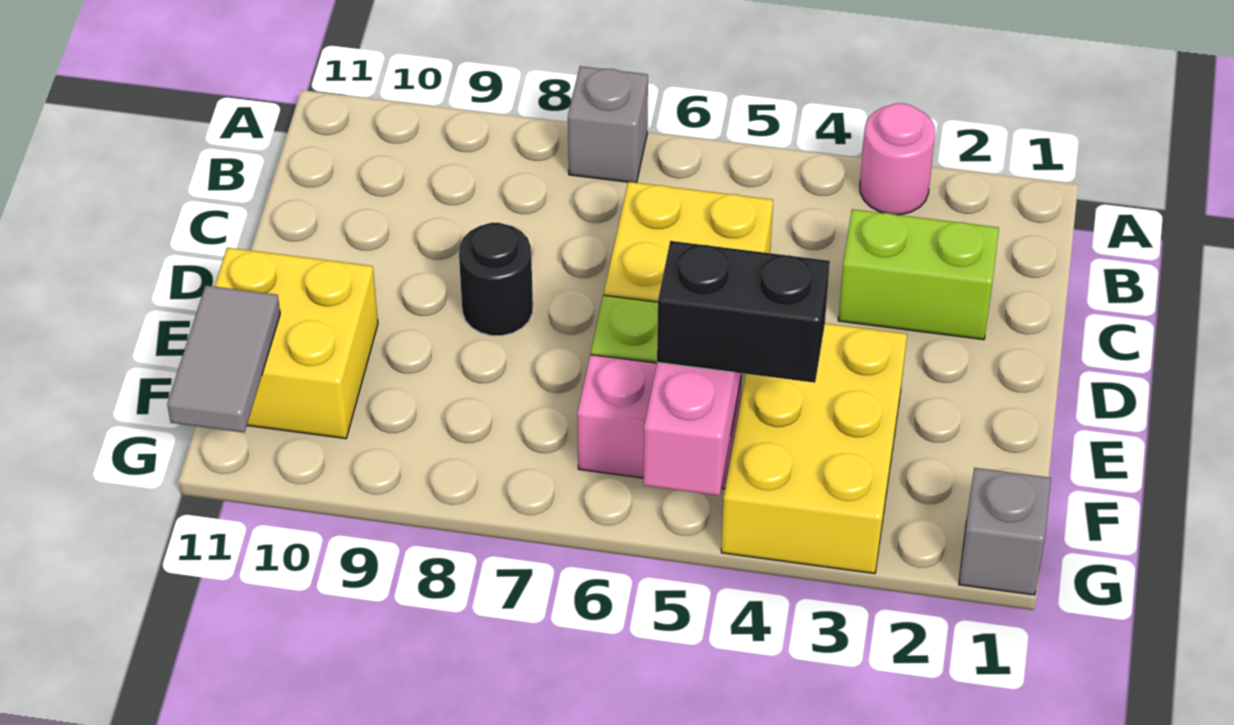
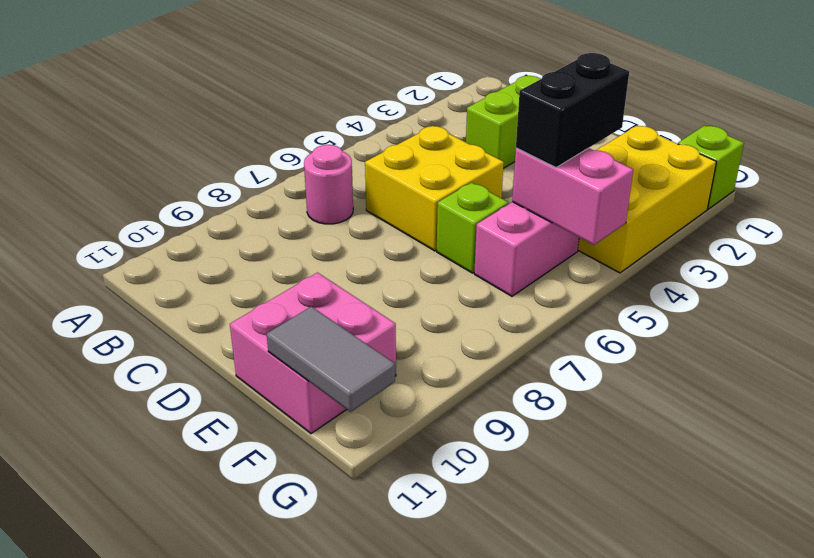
pink 1x1 round brick [860,103,935,215] -> pink 1x1 round brick moved to [304,145,353,224]
grey 1x1 brick [568,66,648,183] -> none
black 1x1 round brick [459,223,533,336] -> none
yellow 2x3 brick [721,323,907,574] -> yellow 2x3 brick turned to [578,126,716,273]
yellow 2x2 brick [214,248,378,439] -> pink 2x2 brick [230,273,396,434]
grey 1x1 brick [959,468,1051,595] -> lime 1x1 brick [678,126,744,209]

